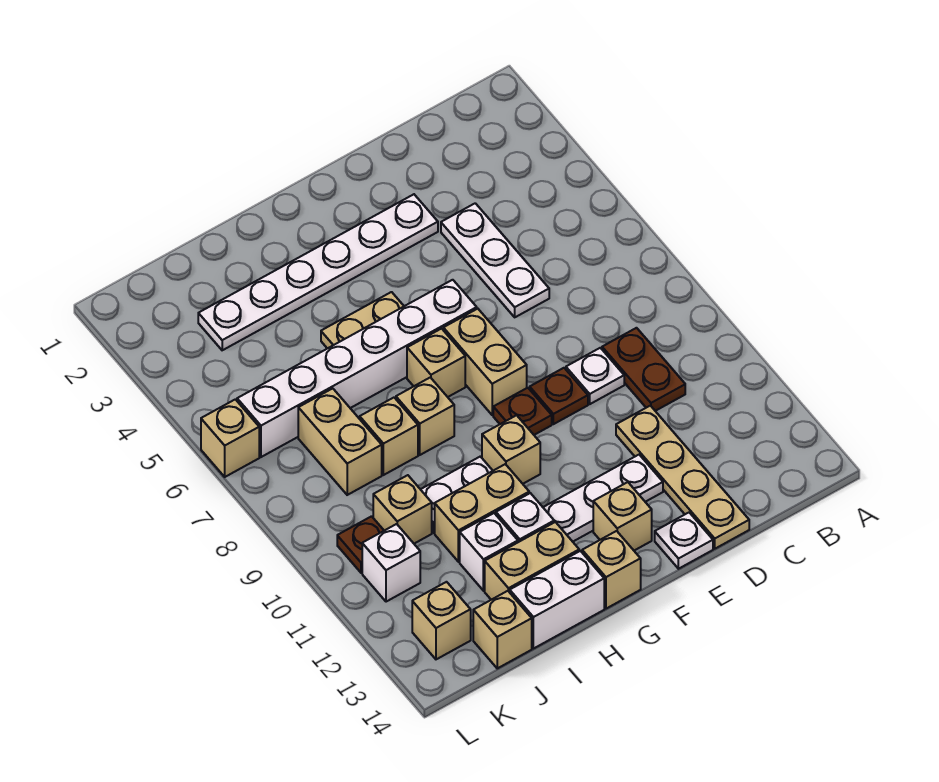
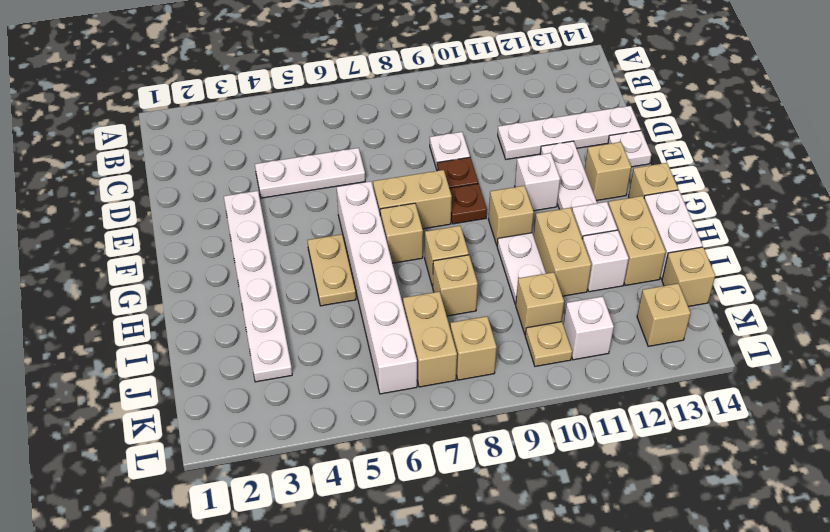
brown 1x2 plate [602,328,685,411] -> none
tan 1x4 plate [616,406,749,549] -> white 1x4 plate [498,106,641,159]
none -> white 1x1 brick [515,153,560,211]
tan 1x2 brick [298,388,382,495] -> tan 1x2 brick turned to [403,292,457,387]
brown 1x1 plate [337,516,384,573] -> tan 1x1 plate [525,322,572,366]
tan 1x1 brick [201,399,259,477] -> tan 1x1 brick moved to [450,316,497,380]

